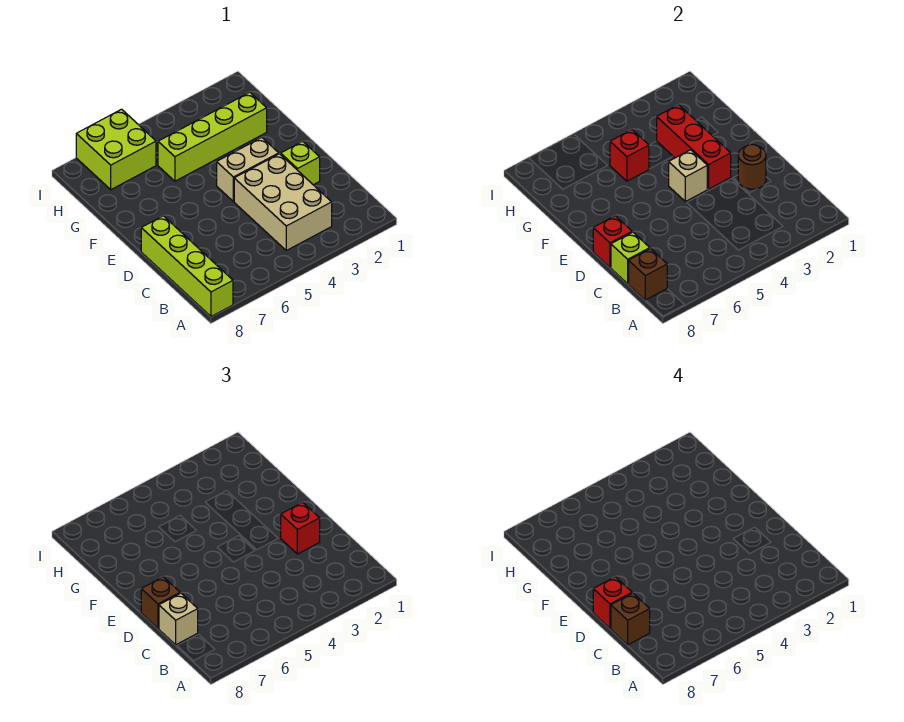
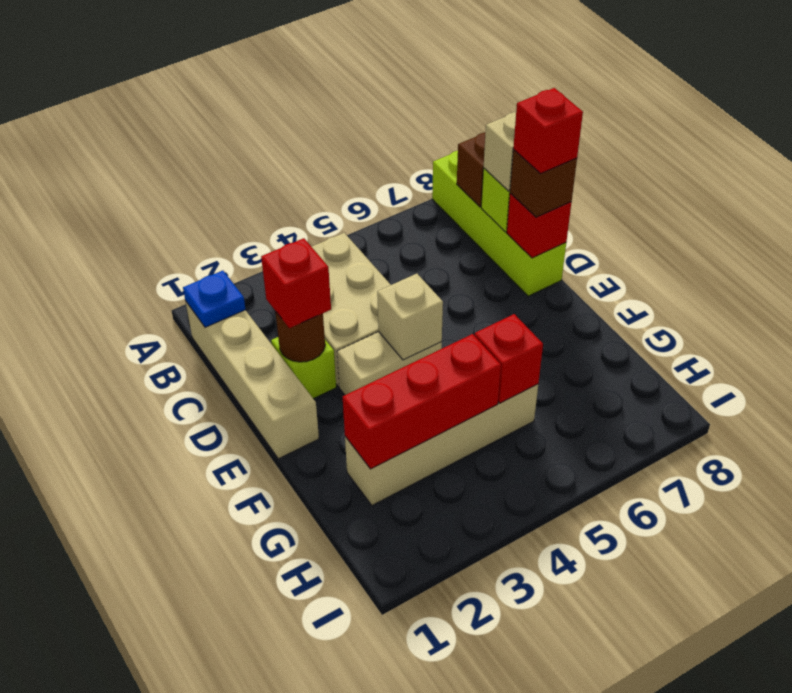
none -> tan 1x4 brick [186,302,319,459]
none -> blue 1x1 plate [183,271,245,327]
brown 1x1 brick [611,593,650,645] -> none
red 1x3 brick [657,105,731,189] -> red 1x3 brick turned to [343,334,501,469]
lime 1x4 brick [158,92,267,181] -> tan 1x4 brick [345,384,538,505]
lime 2x2 brick [76,109,156,190] -> none

